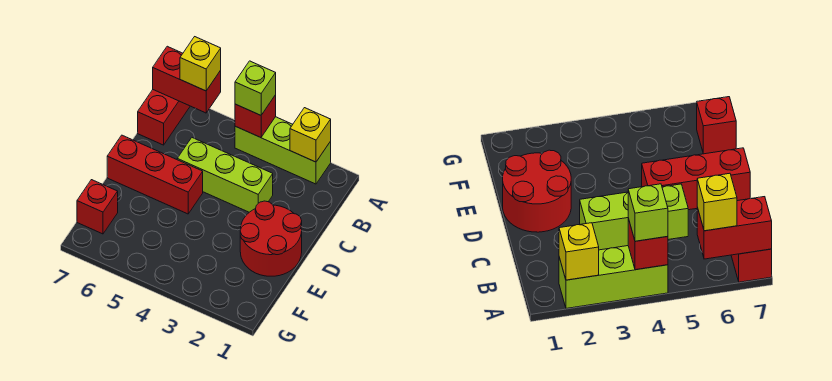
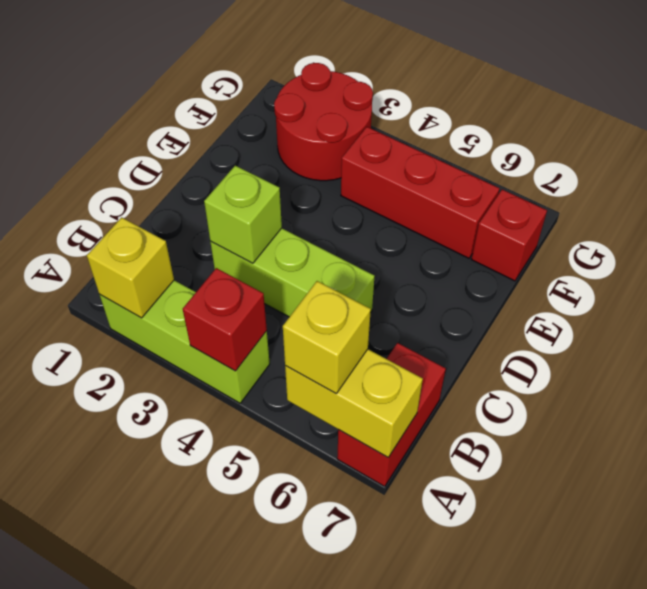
lime 1x1 brick [235,61,276,115] -> lime 1x1 brick moved to [204,166,282,263]
red 1x2 brick [153,46,221,113] -> yellow 1x2 brick [285,349,423,457]
red 2x2 round brick [240,201,302,276] -> red 2x2 round brick moved to [274,63,373,181]
red 1x3 brick [107,135,203,214] -> red 1x3 brick moved to [341,127,500,258]

